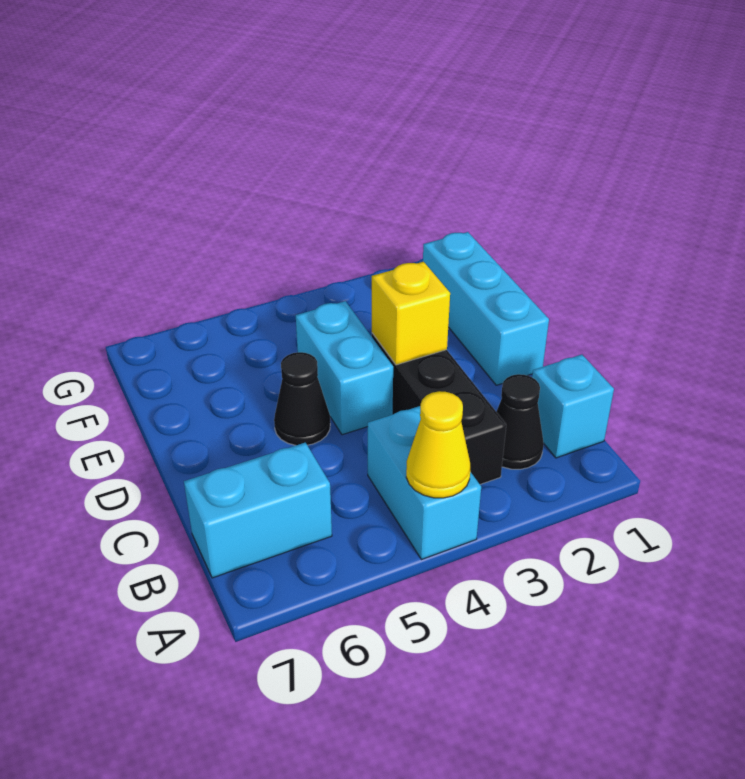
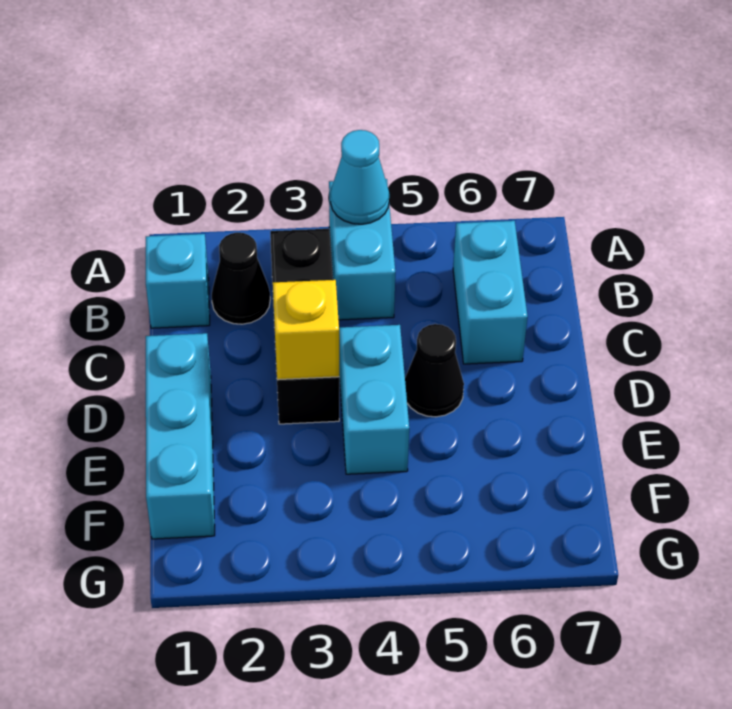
yellow 1x1 cone [406,391,470,498] -> cyan 1x1 cone [331,130,389,224]
cyan 1x2 brick [184,443,332,578] -> cyan 1x2 brick turned to [453,221,528,364]

